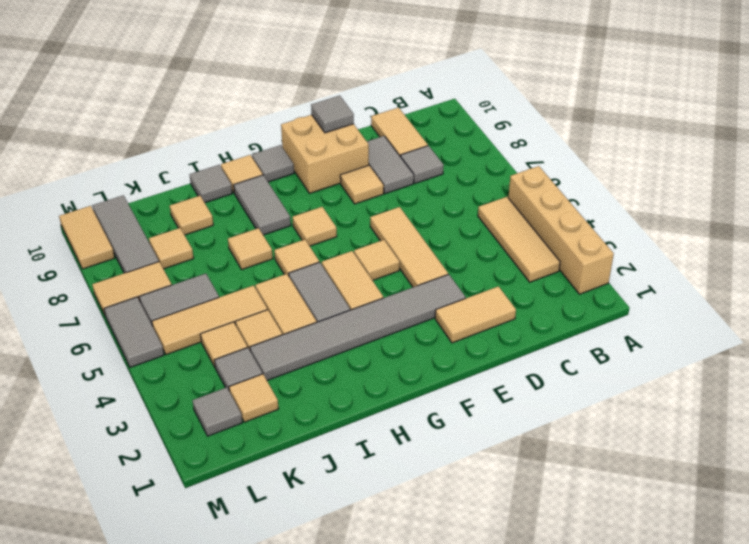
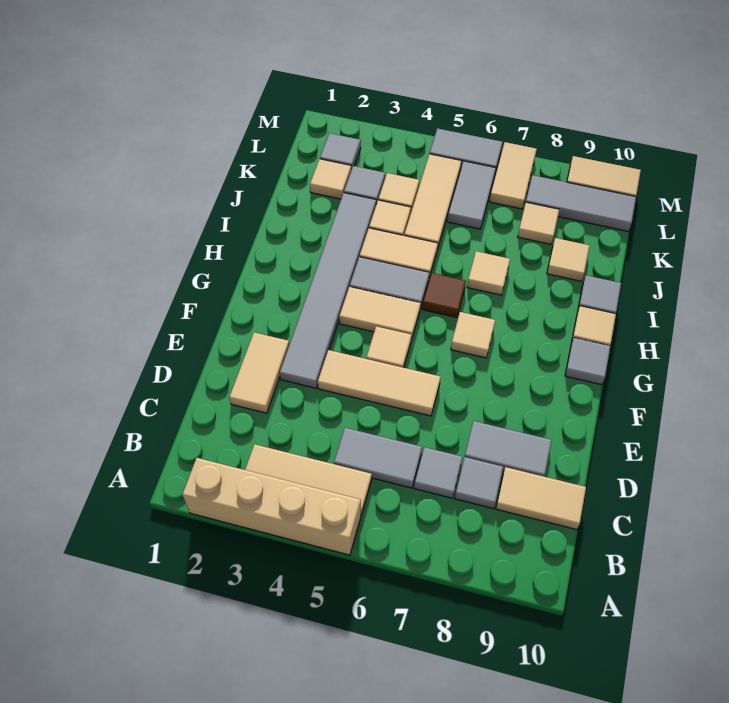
tan 1x1 tile [340,165,384,204] -> none
tan 2x2 brick [281,115,369,193] -> none
grey 1x1 tile [311,96,354,133] -> grey 1x1 tile moved to [414,447,462,498]
tan 1x1 tile [274,240,319,276] -> brown 1x1 tile [422,273,466,318]
grey 1x2 tile [234,175,291,235] -> grey 1x2 tile moved to [334,428,422,488]

